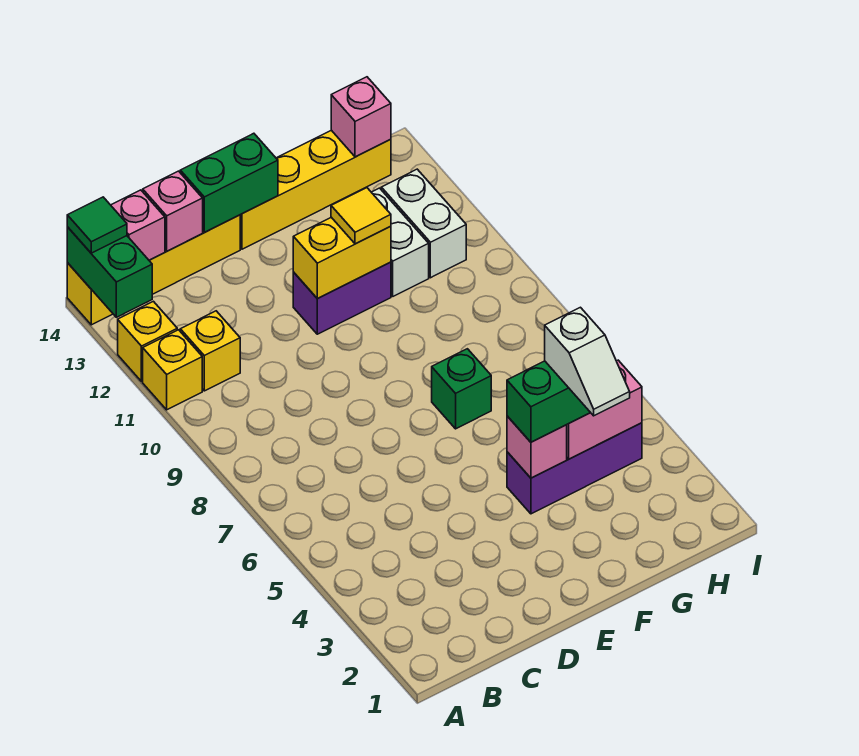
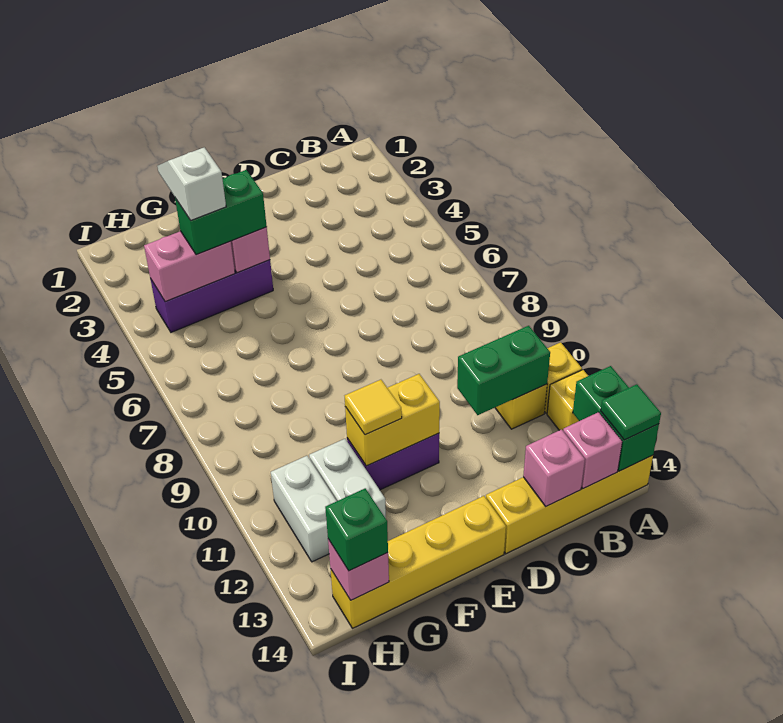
green 1x2 brick [180,133,278,232] -> green 1x2 brick moved to [457,326,550,415]
green 1x1 brick [432,349,491,429] -> green 1x1 brick moved to [325,488,388,571]

